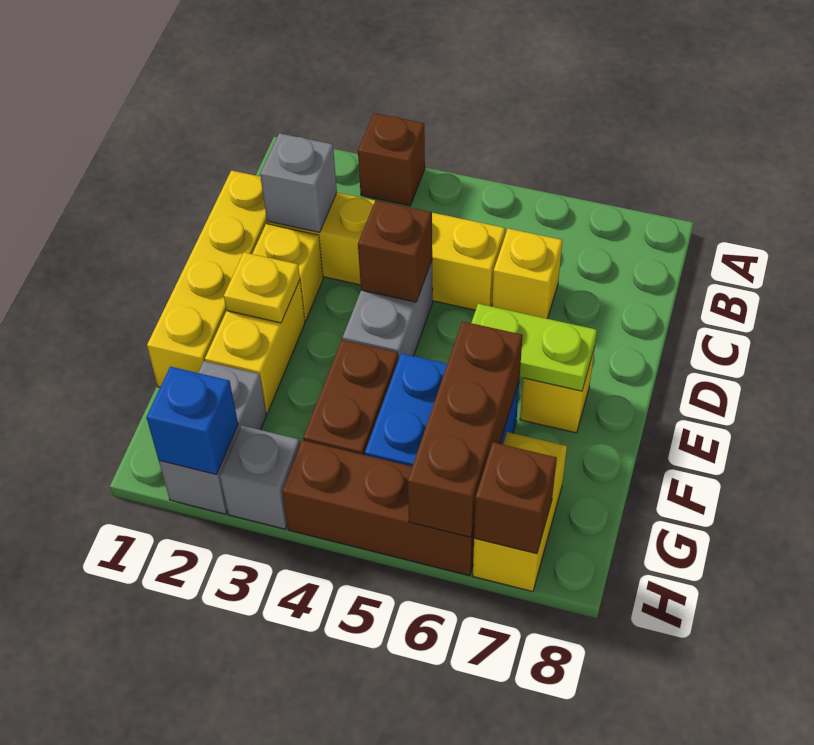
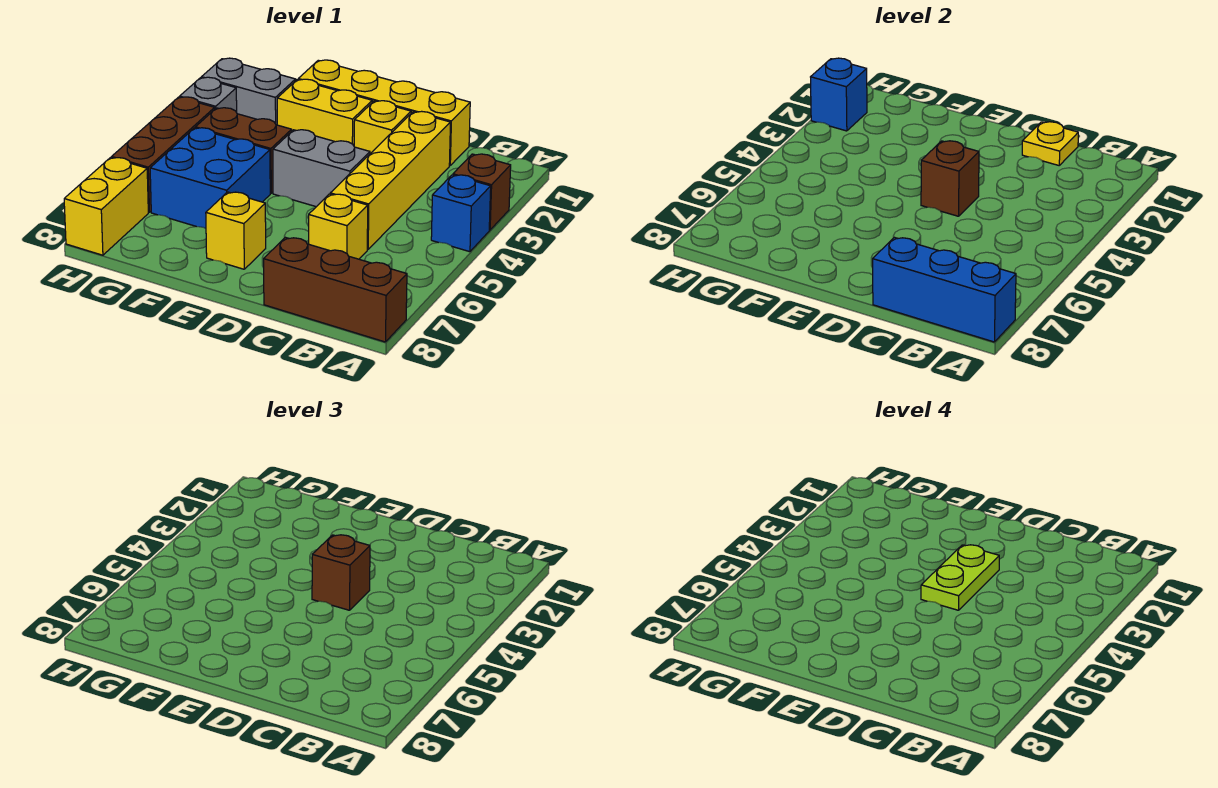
none -> blue 1x1 brick [431,175,491,252]
none -> blue 1x3 brick [873,237,1016,342]
grey 1x1 brick [260,133,337,232] -> none
yellow 1x1 plate [224,252,300,323] -> yellow 1x1 plate moved to [1022,122,1078,165]
lime 1x2 plate [472,304,597,391] -> lime 1x2 plate moved to [921,545,999,610]
brown 1x3 brick [408,321,523,537] -> brown 1x3 brick moved to [264,237,407,342]
yellow 1x2 brick [473,432,567,592] -> yellow 1x2 brick turned to [64,158,148,255]
brown 1x1 brick [474,442,557,554] -> brown 1x1 brick moved to [312,535,370,610]

